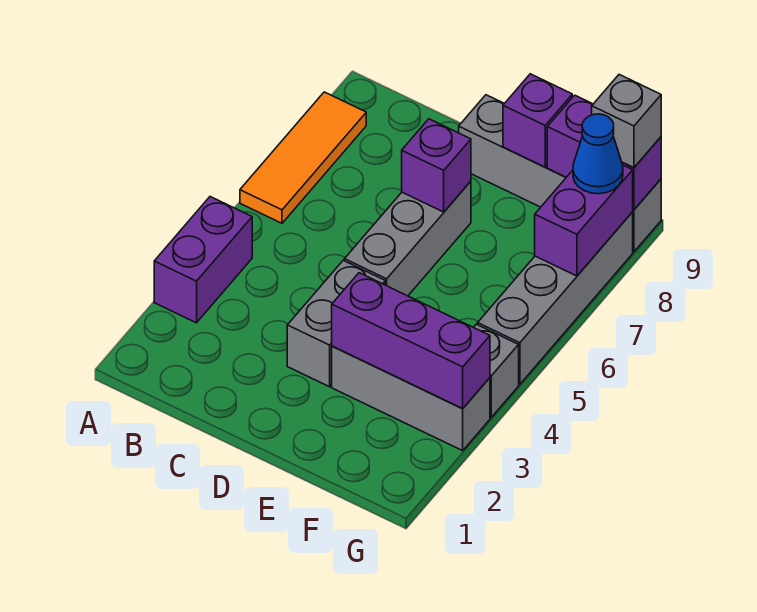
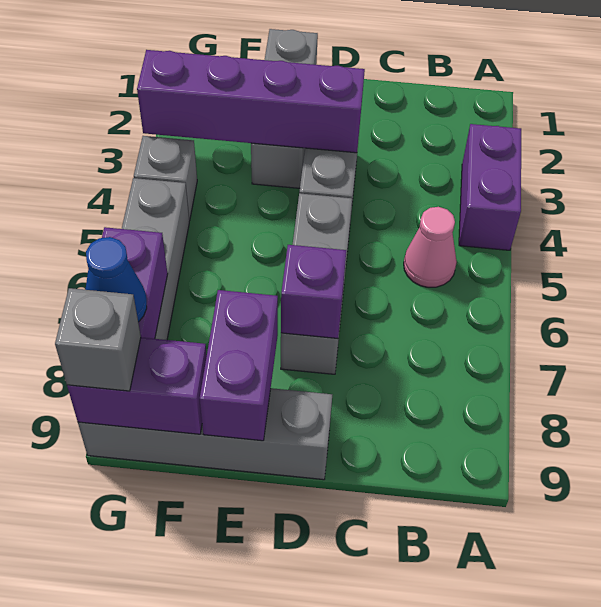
orange 1x3 tile [240,92,366,223] -> none
none -> pink 1x1 cone [404,207,457,287]
grey 1x3 brick [332,346,490,451] -> grey 1x3 brick turned to [251,29,318,188]
purple 1x3 brick [332,273,490,408] -> purple 1x4 brick [137,50,365,153]
purple 1x1 brick [503,74,572,167] -> purple 1x2 brick [200,290,278,441]

